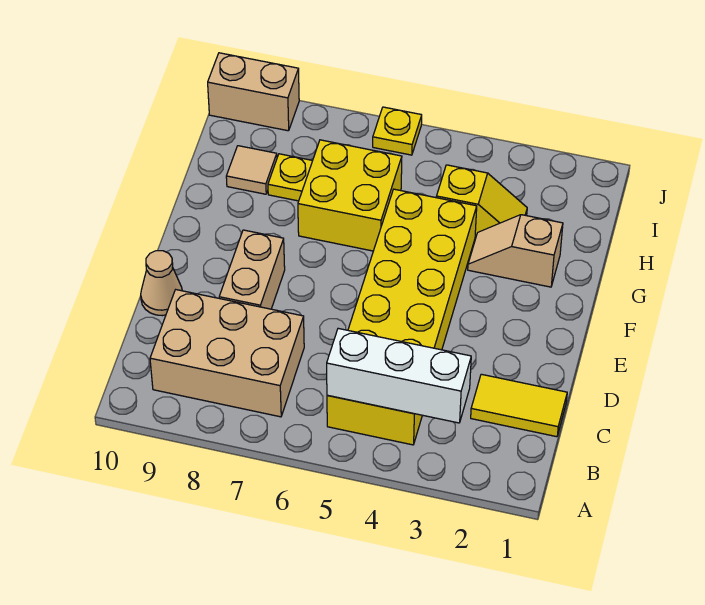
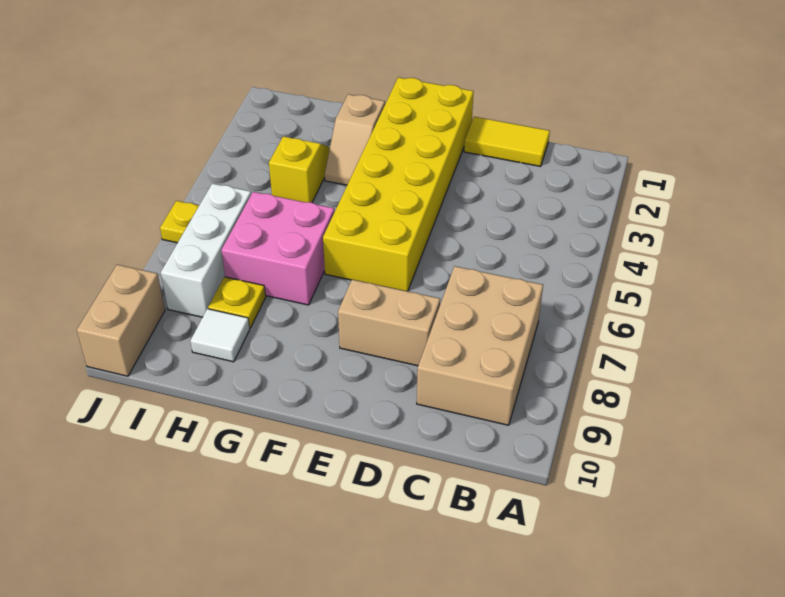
white 1x3 brick [327,328,471,423] -> white 1x3 brick moved to [161,183,251,317]
yellow 2x6 brick [327,189,477,445] -> yellow 2x6 brick turned to [323,77,474,291]
yellow 1x2 tile [471,374,567,437] -> yellow 1x2 tile turned to [464,117,550,166]
tan 1x1 cone [141,251,182,316] -> none
yellow 2x2 brick [298,140,402,251] -> pink 2x2 brick [221,192,334,305]
tan 1x1 tile [226,146,277,194] -> white 1x1 tile [190,309,250,362]

